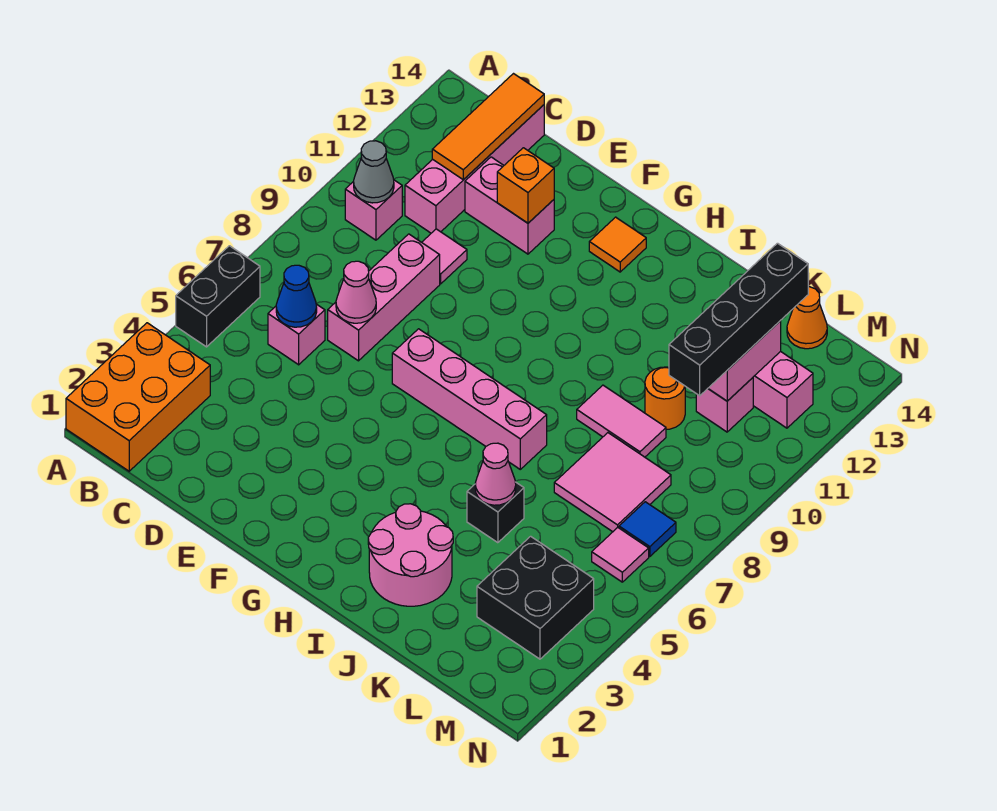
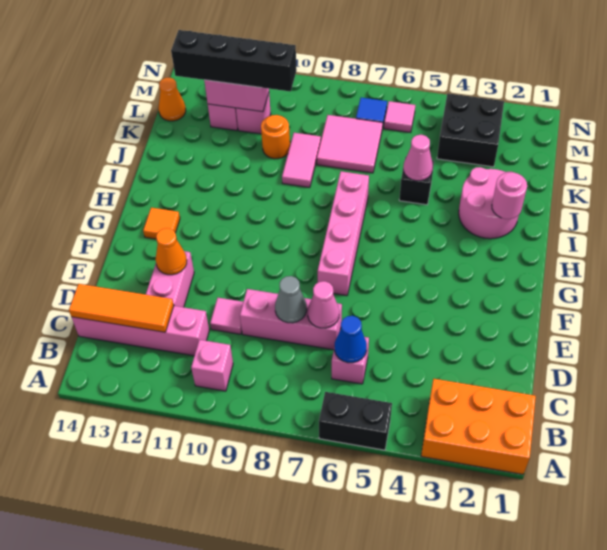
grey 1x1 cone [354,141,394,203] -> grey 1x1 cone moved to [275,276,307,323]
orange 1x1 brick [497,148,554,223] -> orange 1x1 cone [156,228,187,275]
none -> pink 1x1 round brick [492,172,527,219]

